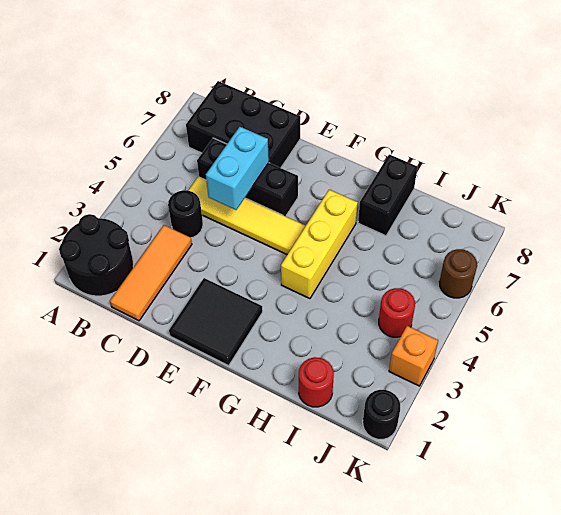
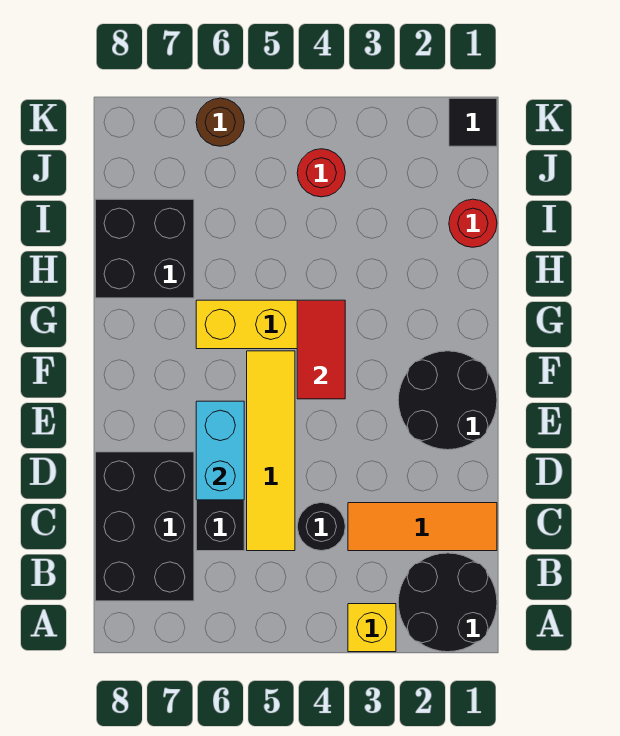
none -> yellow 1x1 brick [348,604,396,652]
cyan 1x2 brick [206,127,269,210] -> cyan 1x2 brick turned to [196,401,244,500]
black 2x2 tile [169,278,263,366] -> black 2x2 round brick [398,351,497,450]
none -> red 1x2 tile [297,300,345,399]
black 1x2 brick [358,154,417,236] -> black 2x2 brick [95,199,194,298]
black 1x1 round brick [363,390,400,439] -> black 1x1 tile [449,98,497,146]
orange 1x1 brick [389,326,438,386] -> none

